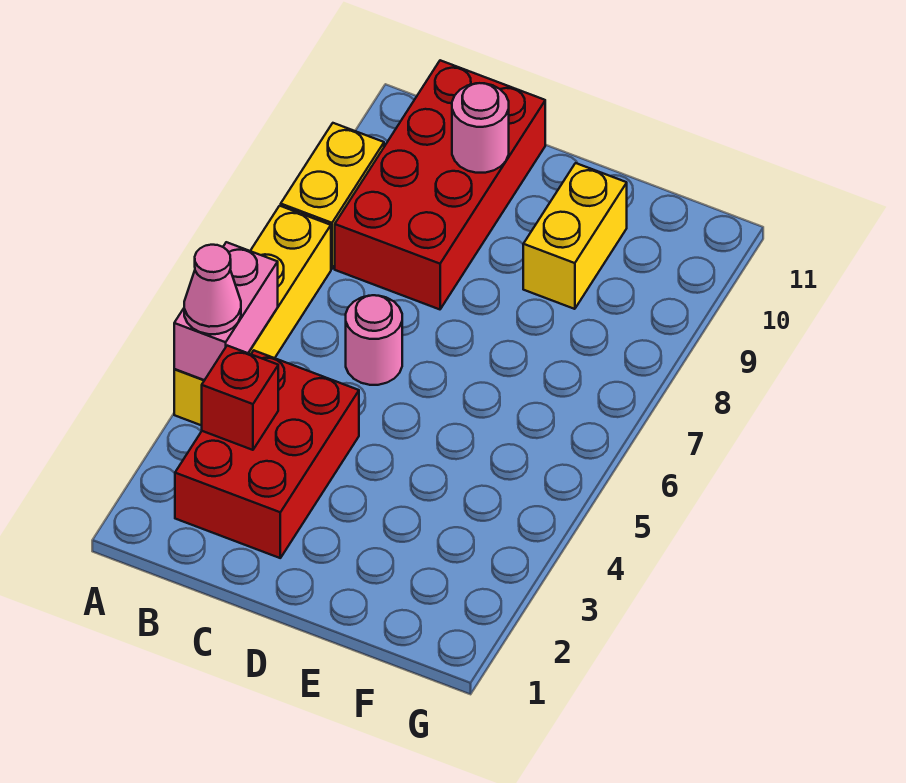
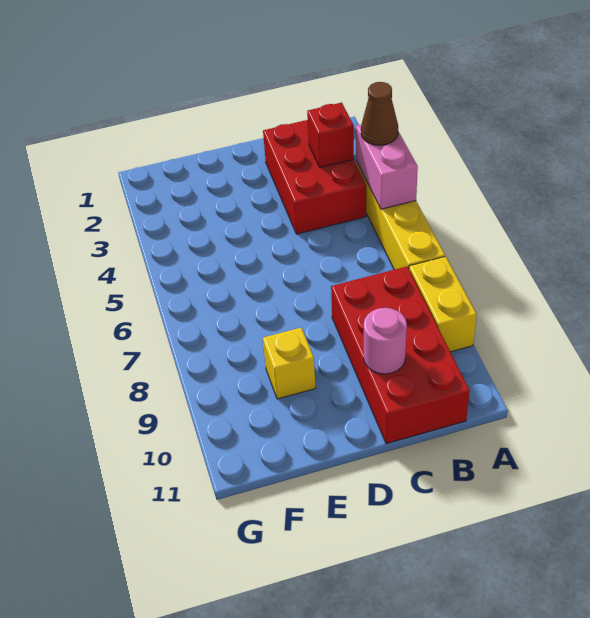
pink 1x1 cone [184,245,241,334] -> brown 1x1 cone [361,82,398,145]
pink 1x1 round brick [346,295,402,385] -> none
yellow 1x2 brick [523,163,627,309] -> yellow 1x1 brick [263,327,316,399]

